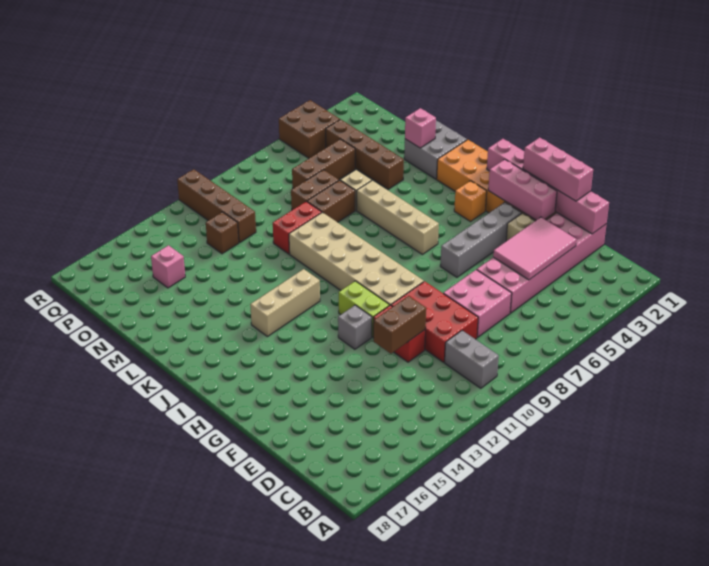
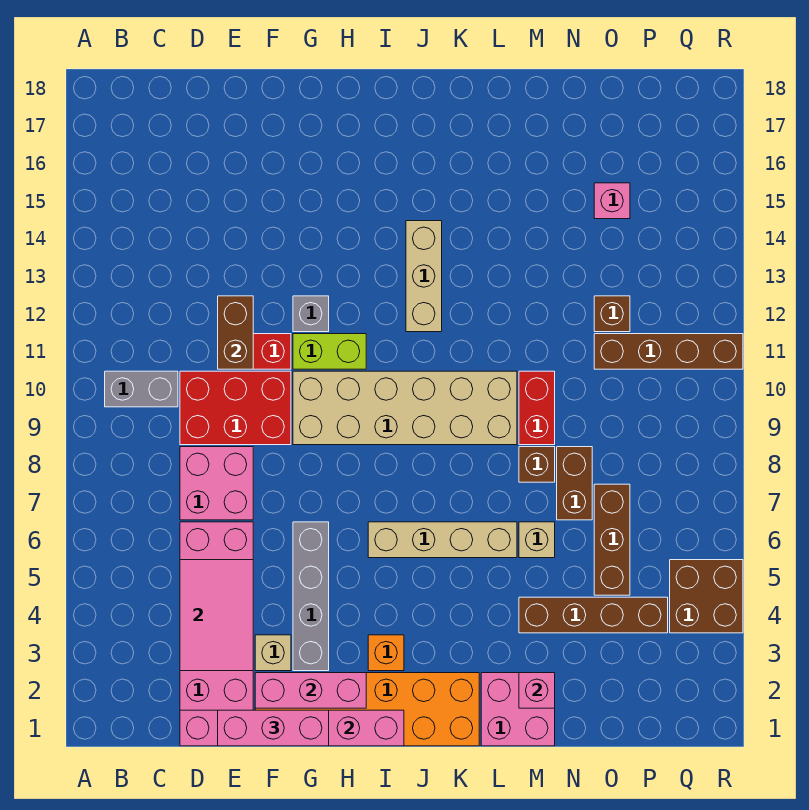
grey 2x2 brick [404,120,467,179] -> pink 2x2 brick [481,673,555,746]
brown 1x2 brick [307,180,355,222] -> brown 1x1 brick [519,447,555,482]

